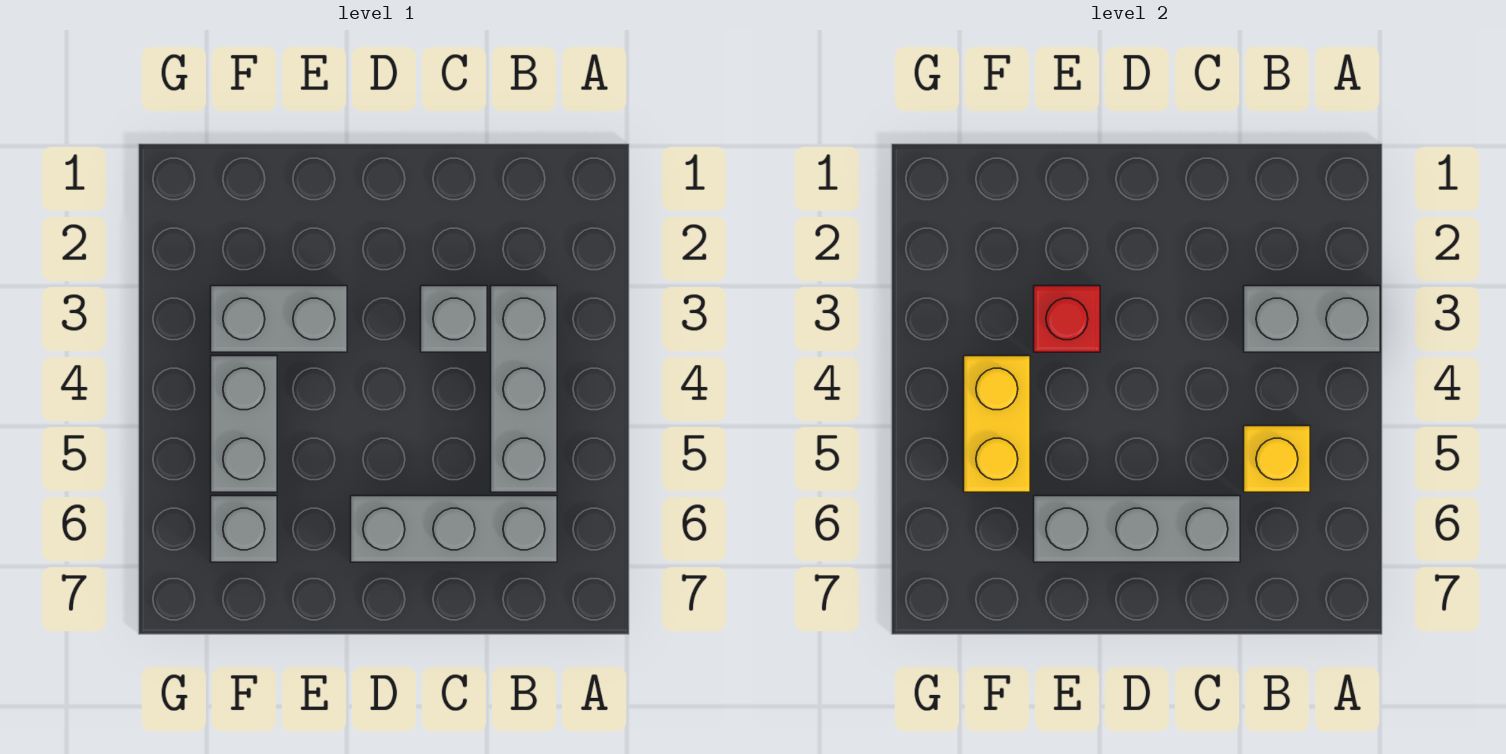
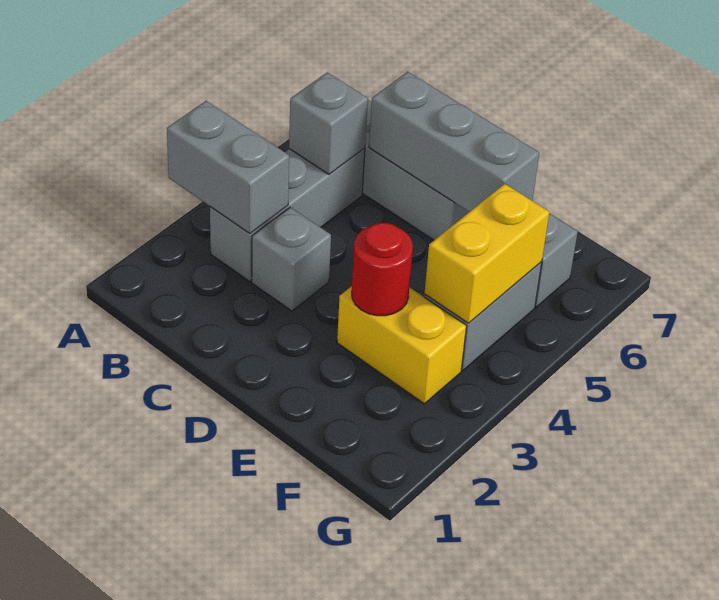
yellow 1x1 brick [1244,426,1310,492] -> grey 1x1 brick [289,72,368,174]
grey 1x2 brick [211,286,347,352] -> yellow 1x2 brick [337,286,466,404]
red 1x1 brick [1034,286,1100,352] -> red 1x1 round brick [351,223,413,316]

